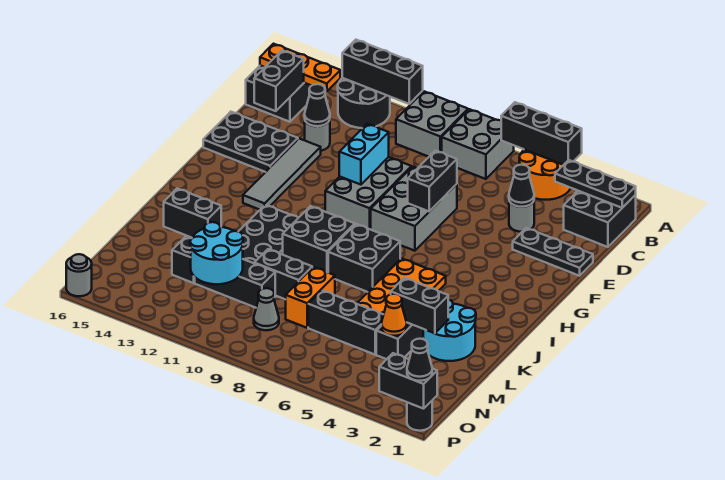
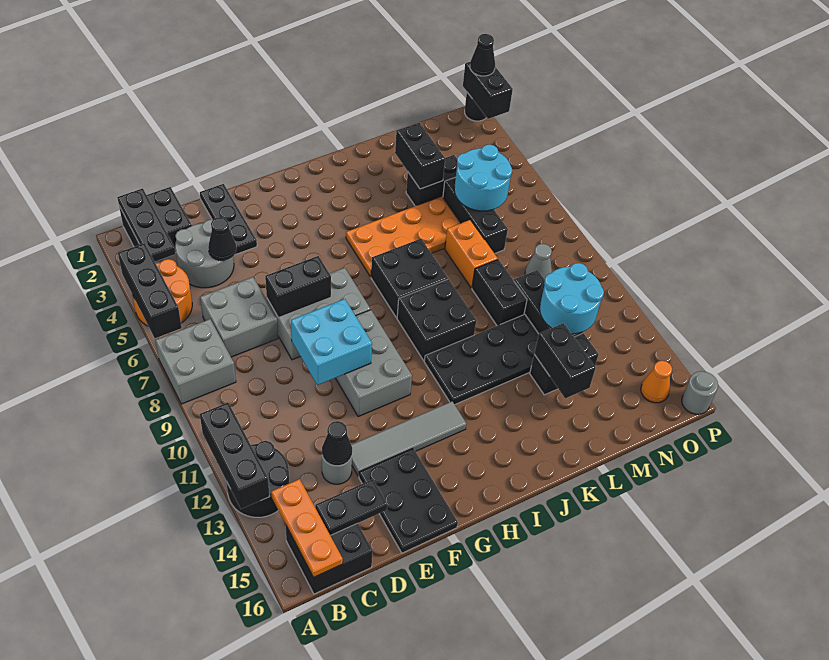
grey 2x2 brick [396,91,468,157] -> grey 2x2 brick moved to [200,277,278,357]
black 1x2 brick [254,50,304,111] -> black 1x2 plate [315,479,387,535]
grey 1x1 round brick [509,201,534,232] -> grey 2x2 round brick [175,220,234,288]
grey 2x3 brick [325,157,411,229] -> grey 2x3 brick turned to [336,310,412,417]
cyan 1x2 brick [339,124,389,185] -> cyan 2x2 brick [291,299,372,385]
cyan 2x2 round brick [423,299,476,361] -> cyan 2x2 round brick moved to [454,145,512,211]
orange 1x2 brick [286,267,335,328] -> orange 1x2 brick turned to [445,220,498,288]
orange 1x1 cone [381,294,407,336] -> orange 1x1 cone moved to [641,361,672,403]

